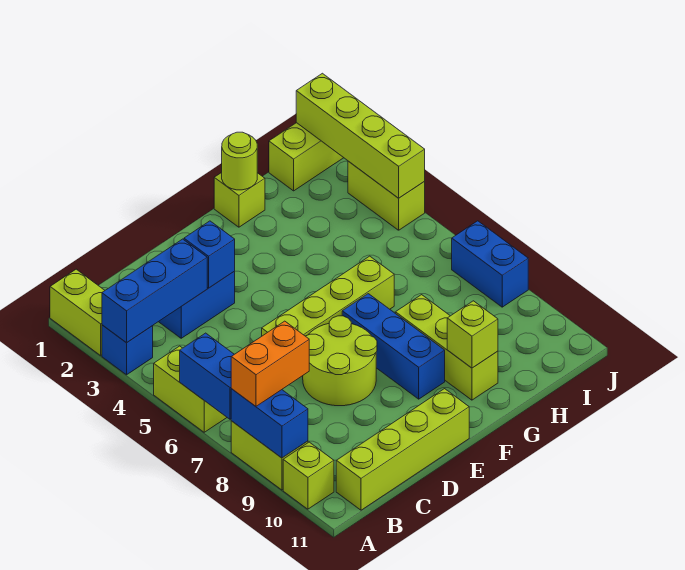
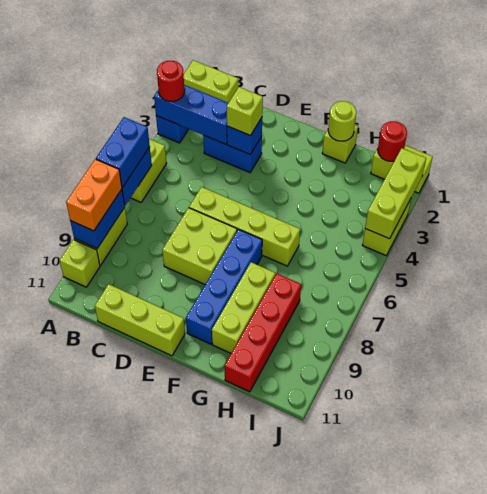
lime 1x2 brick [50,269,105,355] -> lime 1x2 brick turned to [184,60,238,103]
none -> red 1x1 round brick [157,61,185,101]
orange 1x2 brick [231,321,309,406] -> orange 1x2 brick turned to [66,159,122,231]
lime 1x4 brick [336,389,469,510] -> lime 1x3 brick [95,284,185,356]
lime 2x2 round brick [303,316,377,406] -> lime 2x2 brick [162,208,237,284]
blue 1x3 brick [342,294,445,399] -> blue 1x4 brick [186,229,262,344]
lime 1x1 brick [447,301,498,368] -> lime 1x1 brick moved to [227,87,263,136]
none -> red 1x4 brick [225,273,301,392]
none -> red 1x1 round brick [378,121,407,161]
lime 1x4 brick [296,73,425,198] -> lime 1x3 brick [365,148,426,239]
blue 1x2 brick [452,221,528,307] -> blue 1x2 brick moved to [96,117,150,187]

